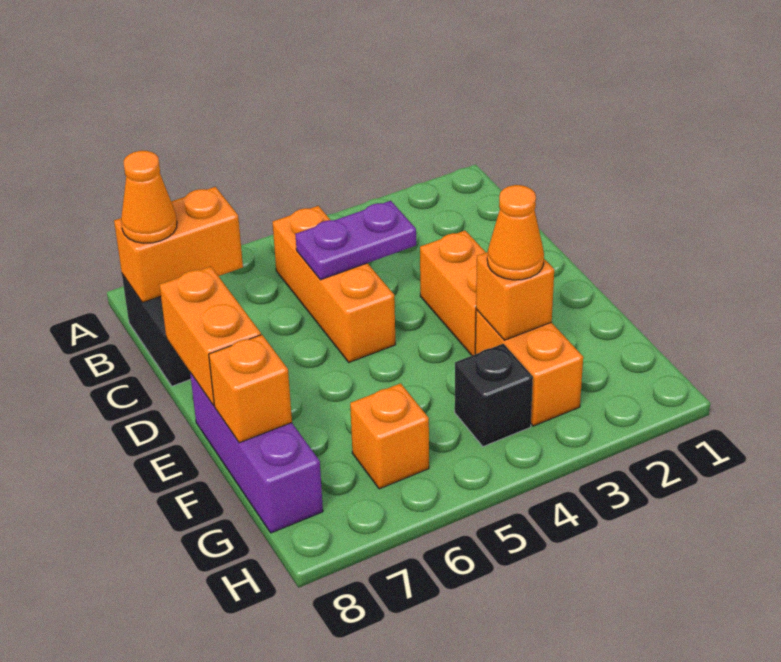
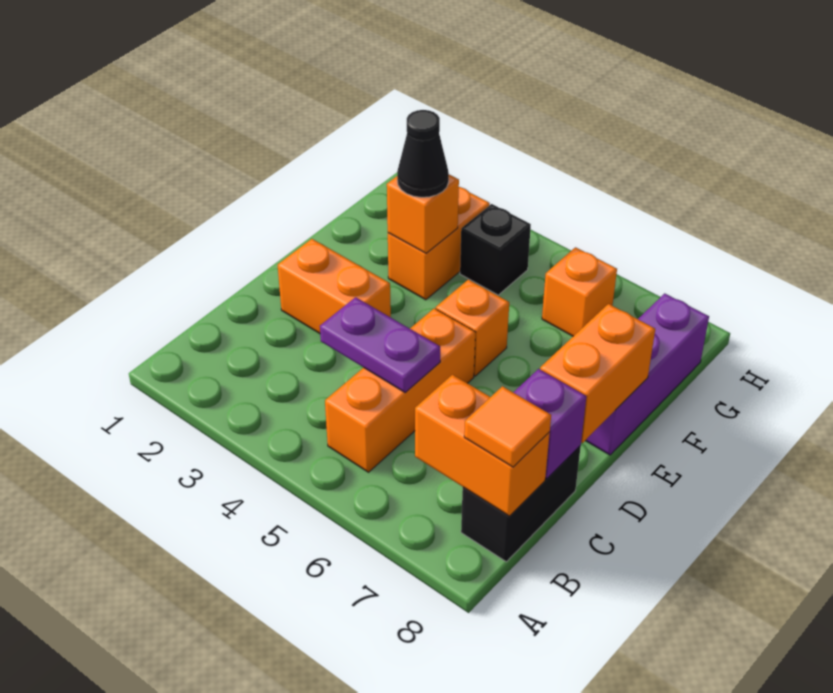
orange 1x1 cone [121,151,177,243] -> orange 1x1 tile [464,386,551,467]
none -> purple 1x1 brick [513,369,586,479]
orange 1x2 brick [420,231,486,355] -> orange 1x2 brick turned to [278,239,391,333]
orange 1x1 cone [487,185,544,280] -> black 1x1 cone [397,110,449,197]
orange 1x1 brick [209,335,292,443] -> orange 1x1 brick moved to [436,280,509,376]

